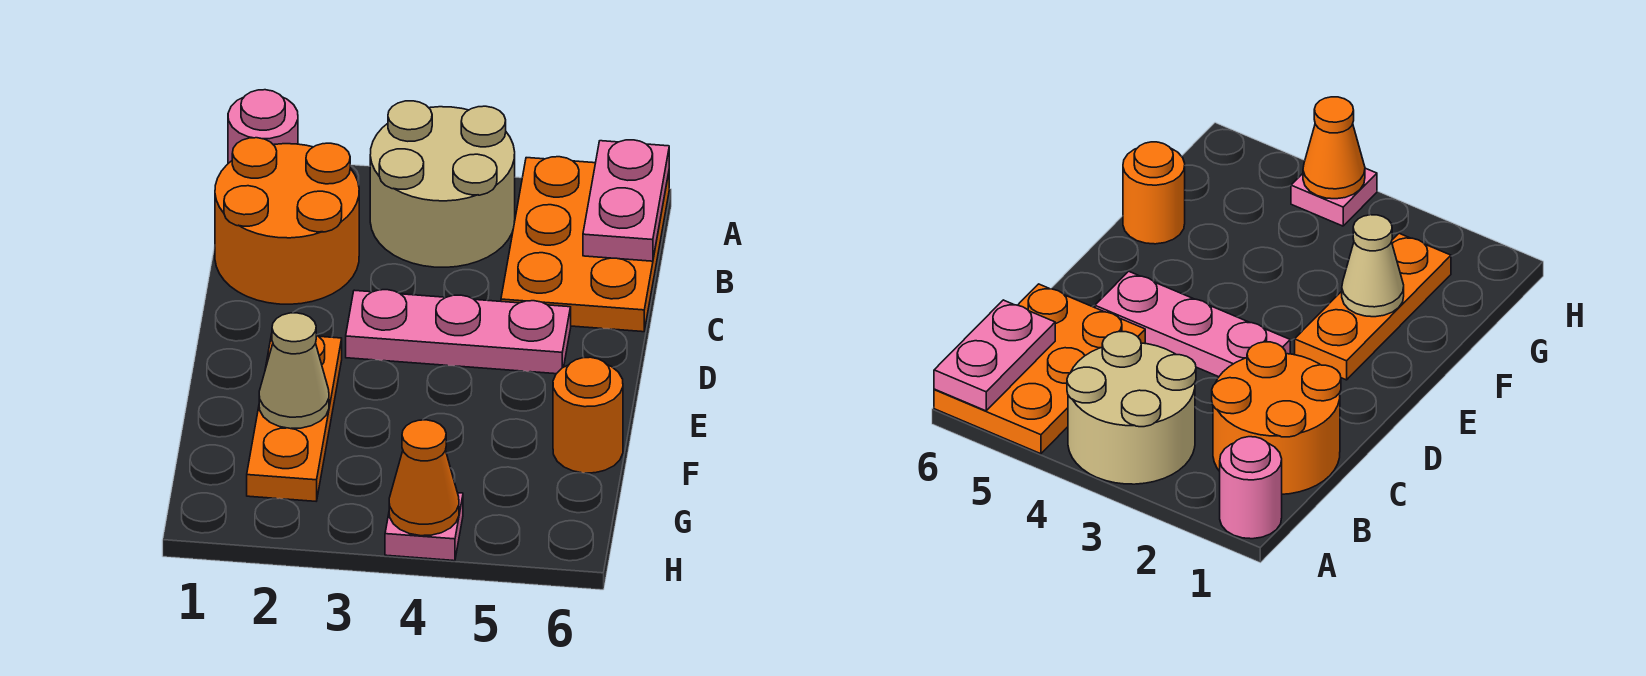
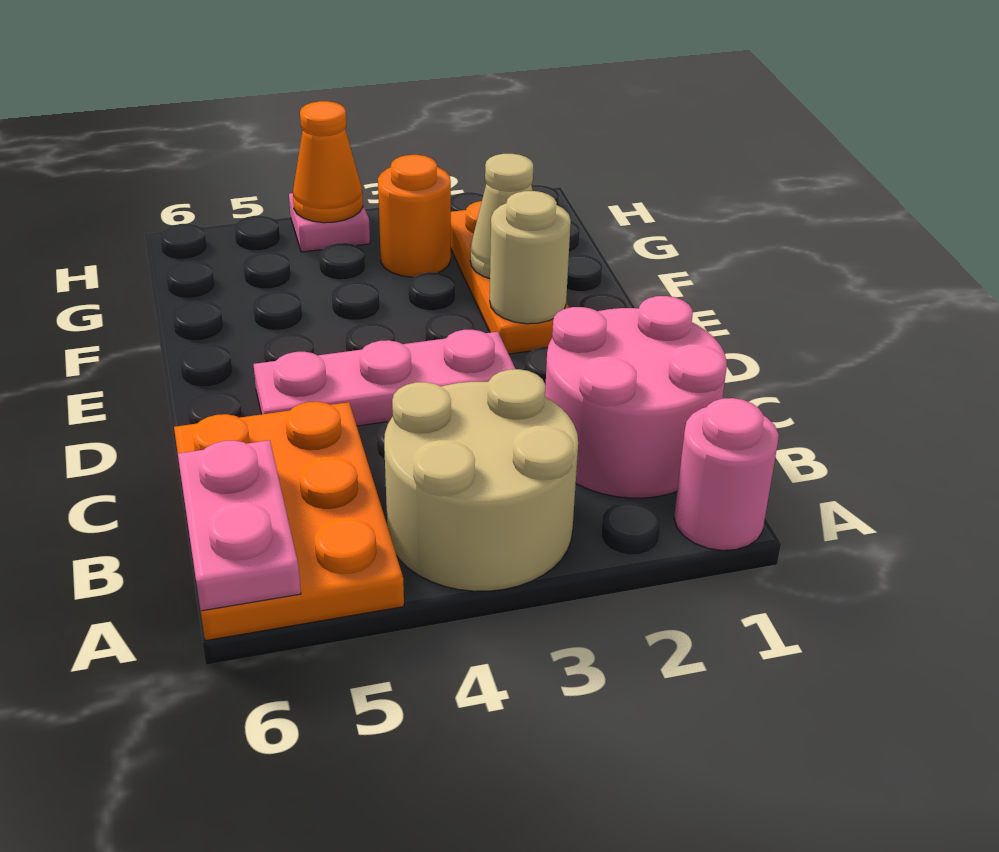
orange 2x2 round brick [215,138,359,304] -> pink 2x2 round brick [545,296,727,498]
none -> tan 1x1 round brick [490,191,571,324]
orange 1x1 round brick [553,357,623,473] -> orange 1x1 round brick moved to [378,155,451,277]

